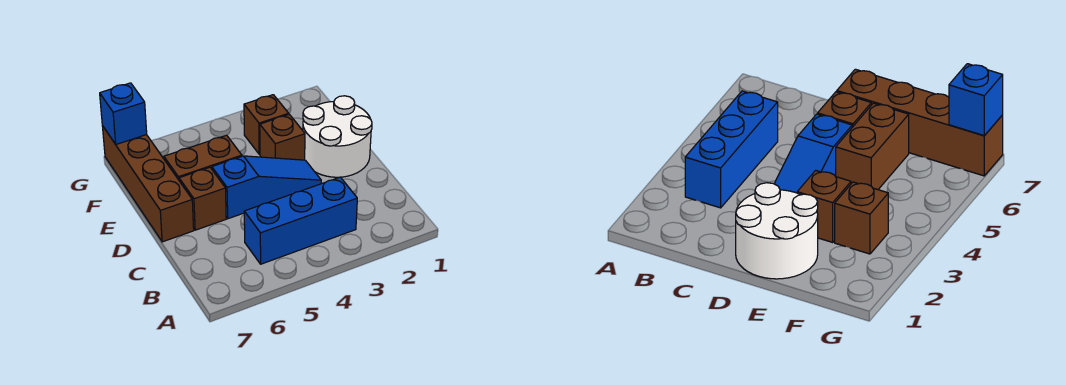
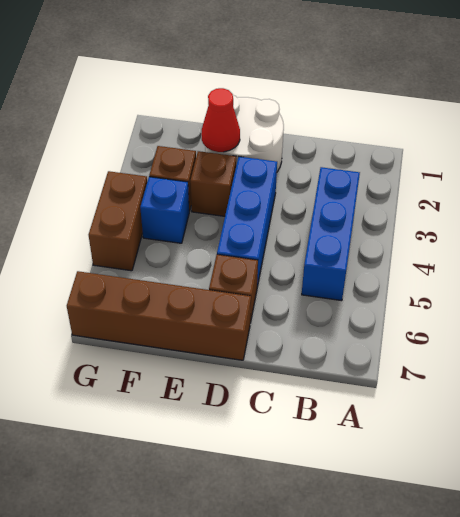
blue 1x3 slope [212,156,321,219] -> blue 1x3 brick [217,157,277,287]
none -> red 1x1 cone [201,88,240,152]
brown 1x2 brick [164,135,242,180] -> brown 1x2 brick moved to [89,171,147,271]
blue 1x1 brick [100,83,147,144] -> blue 1x1 brick moved to [140,177,189,243]

